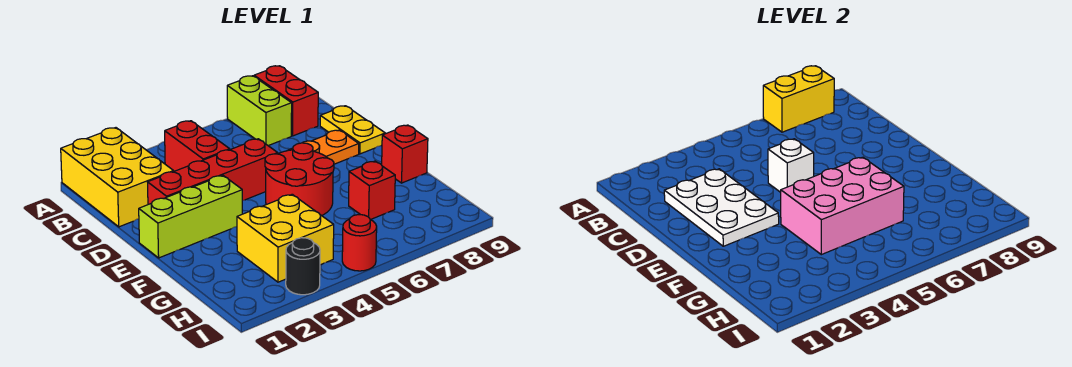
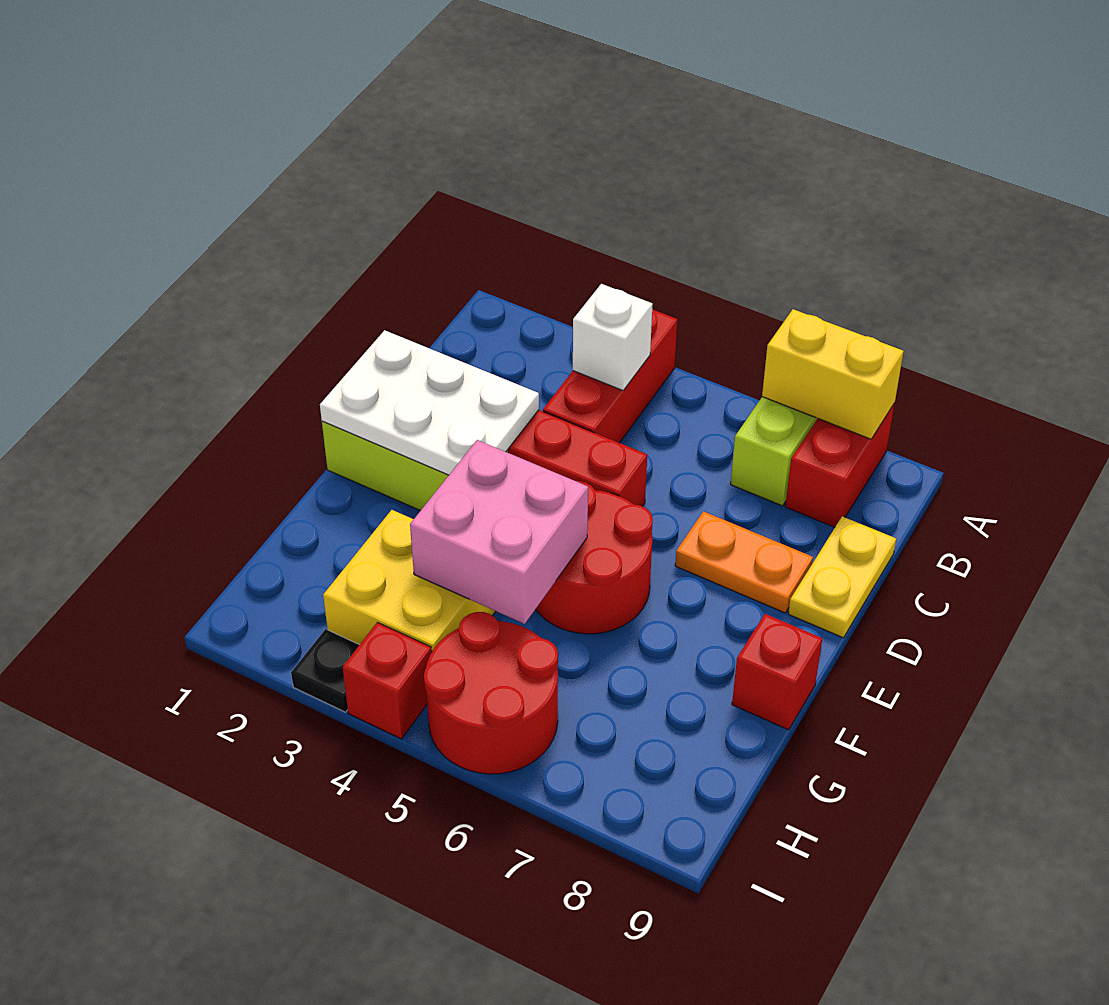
yellow 2x3 brick [61,128,174,227] -> none
red 1x2 brick [165,121,230,171] -> red 1x3 brick [543,309,677,443]
white 2x3 plate [664,169,779,246] -> white 2x3 plate turned to [320,330,539,475]
white 1x1 brick [768,139,814,192] -> white 1x1 brick moved to [573,284,653,390]
pink 2x3 brick [781,157,904,255] -> pink 2x2 brick [410,440,588,624]
red 1x1 brick [349,161,395,220] -> red 1x1 brick moved to [343,622,432,739]
black 1x1 round brick [286,238,320,295] -> black 1x1 plate [291,629,359,712]
red 1x1 round brick [342,215,377,271] -> red 2x2 round brick [424,612,558,774]

